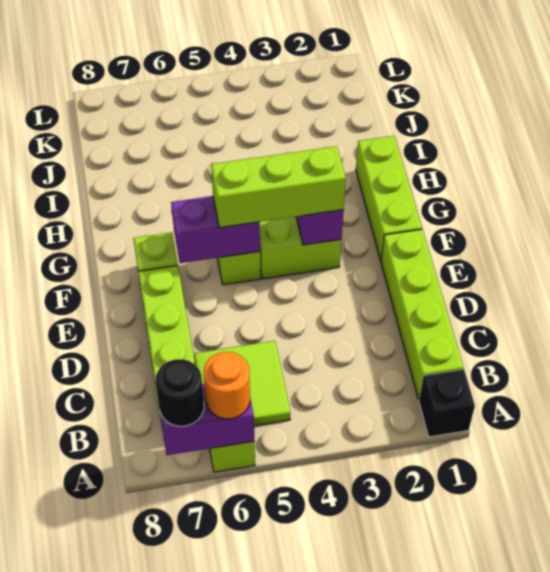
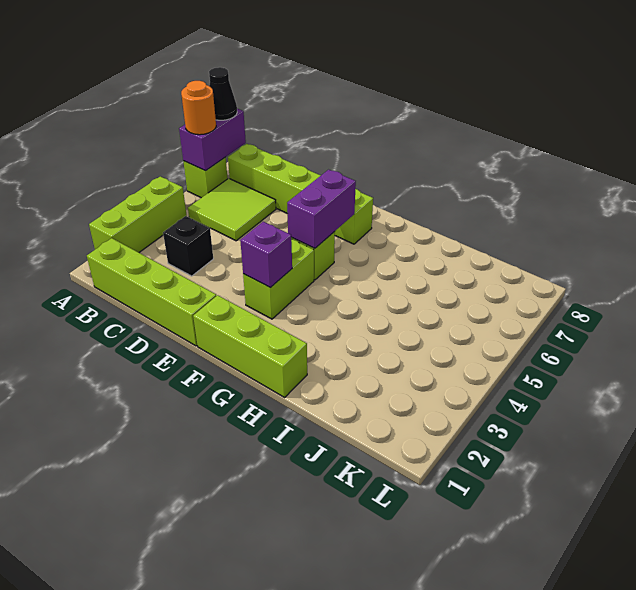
black 1x1 brick [419,369,475,437] -> black 1x1 brick moved to [163,216,213,276]
black 1x1 round brick [156,359,204,426] -> black 1x1 cone [209,67,237,120]
lime 1x3 brick [211,146,346,228] -> lime 1x3 brick moved to [89,176,187,252]

